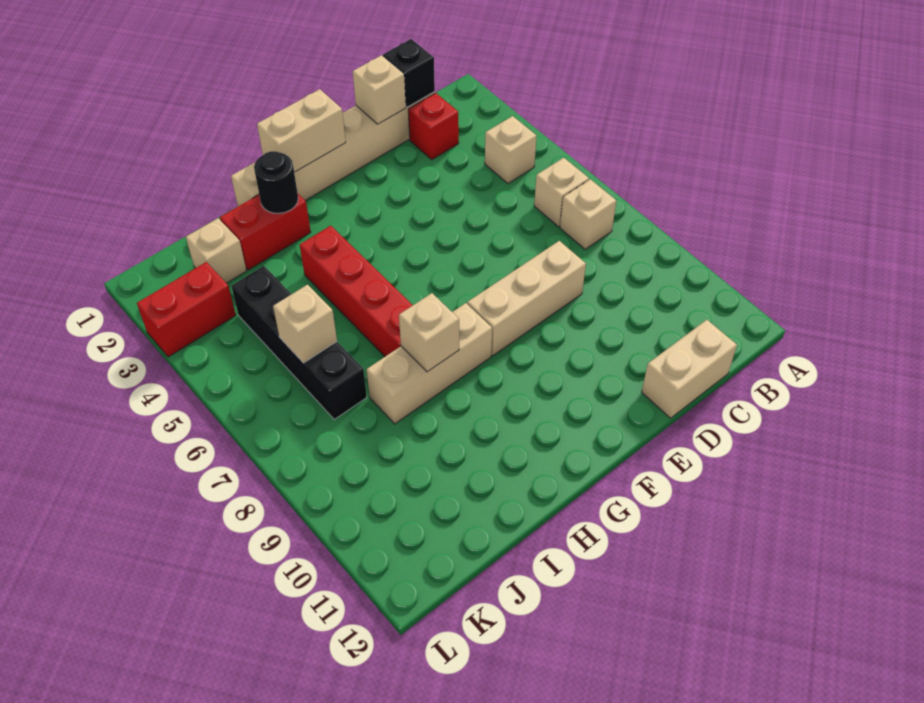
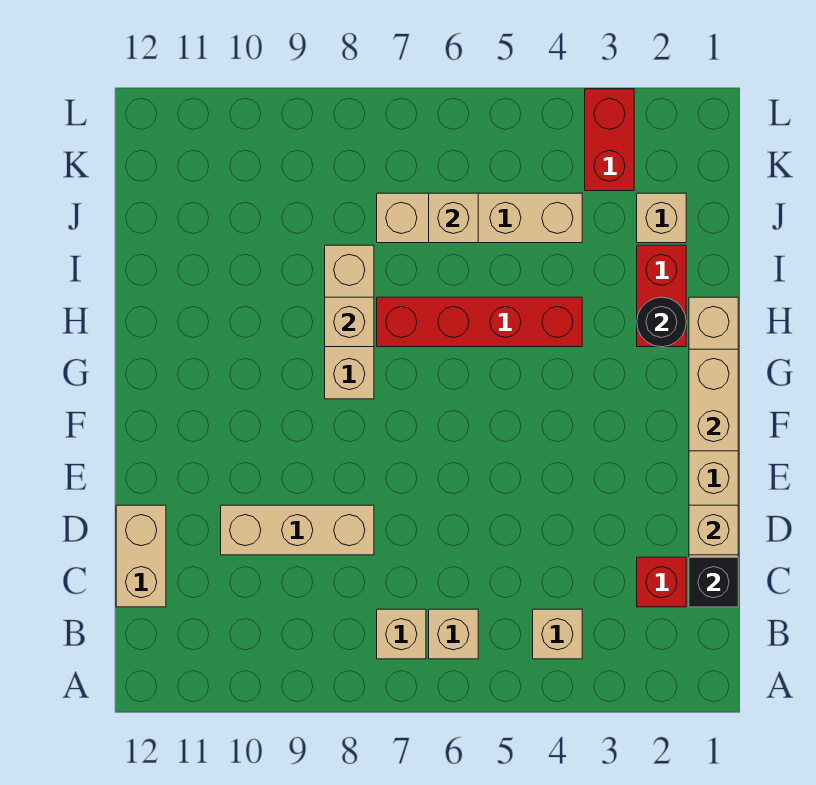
tan 1x3 brick [467,241,586,356] -> tan 1x3 brick turned to [221,505,374,555]
black 1x4 brick [231,266,367,420] -> tan 1x4 brick [377,193,582,243]

